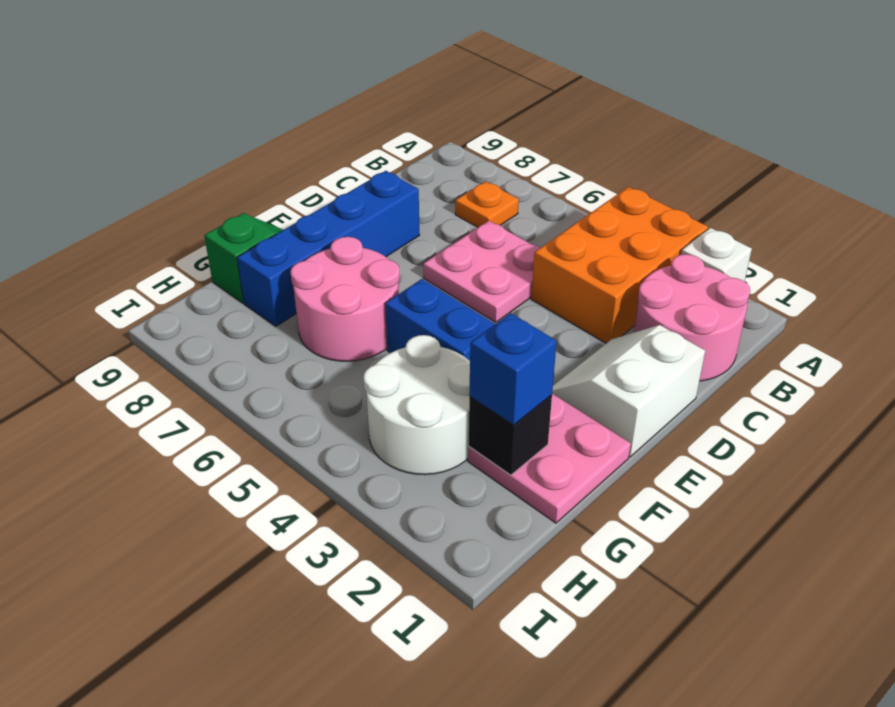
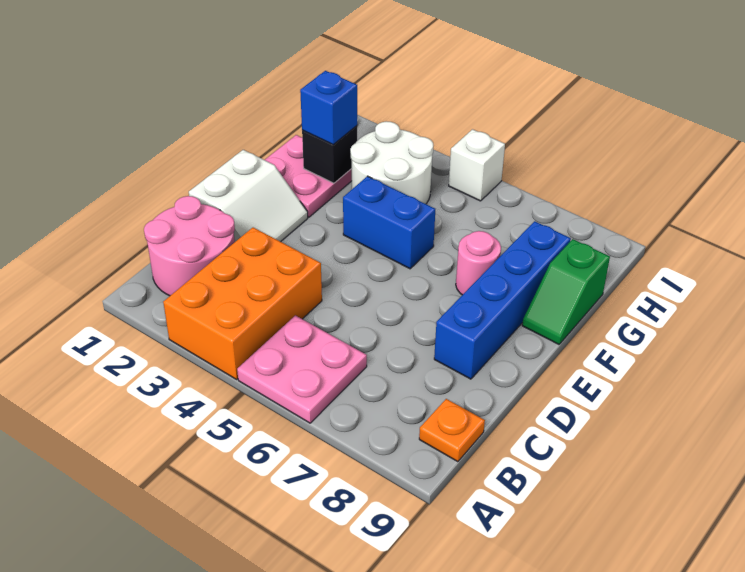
white 1x1 brick [681,228,752,282] -> white 1x1 brick moved to [449,129,505,201]
orange 1x1 plate [455,181,519,227] -> orange 1x1 plate moved to [419,399,485,462]
pink 2x2 plate [423,221,540,322] -> pink 2x2 plate moved to [237,315,367,423]
pink 2x2 round brick [291,237,400,361] -> pink 1x1 round brick [456,231,501,295]

